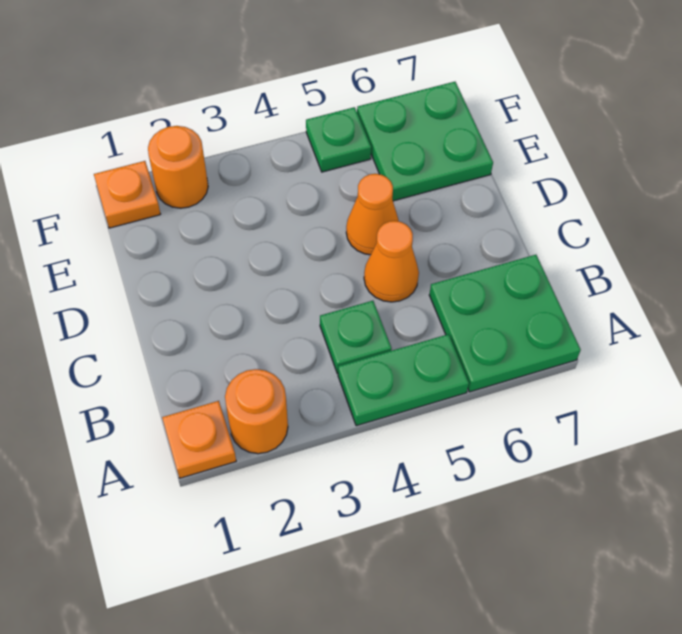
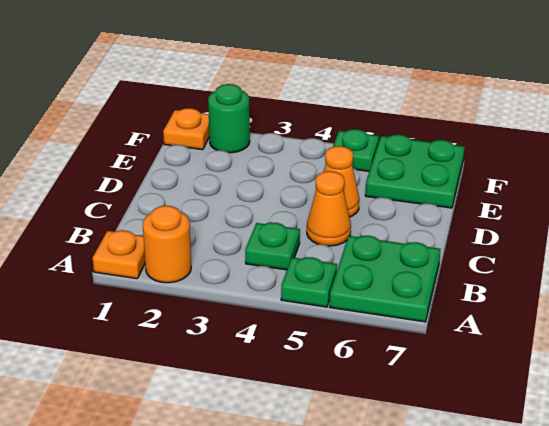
green 1x2 plate [338,334,469,426] -> green 1x1 plate [281,257,337,307]
orange 1x1 round brick [148,126,208,208] -> green 1x1 round brick [208,84,250,153]

